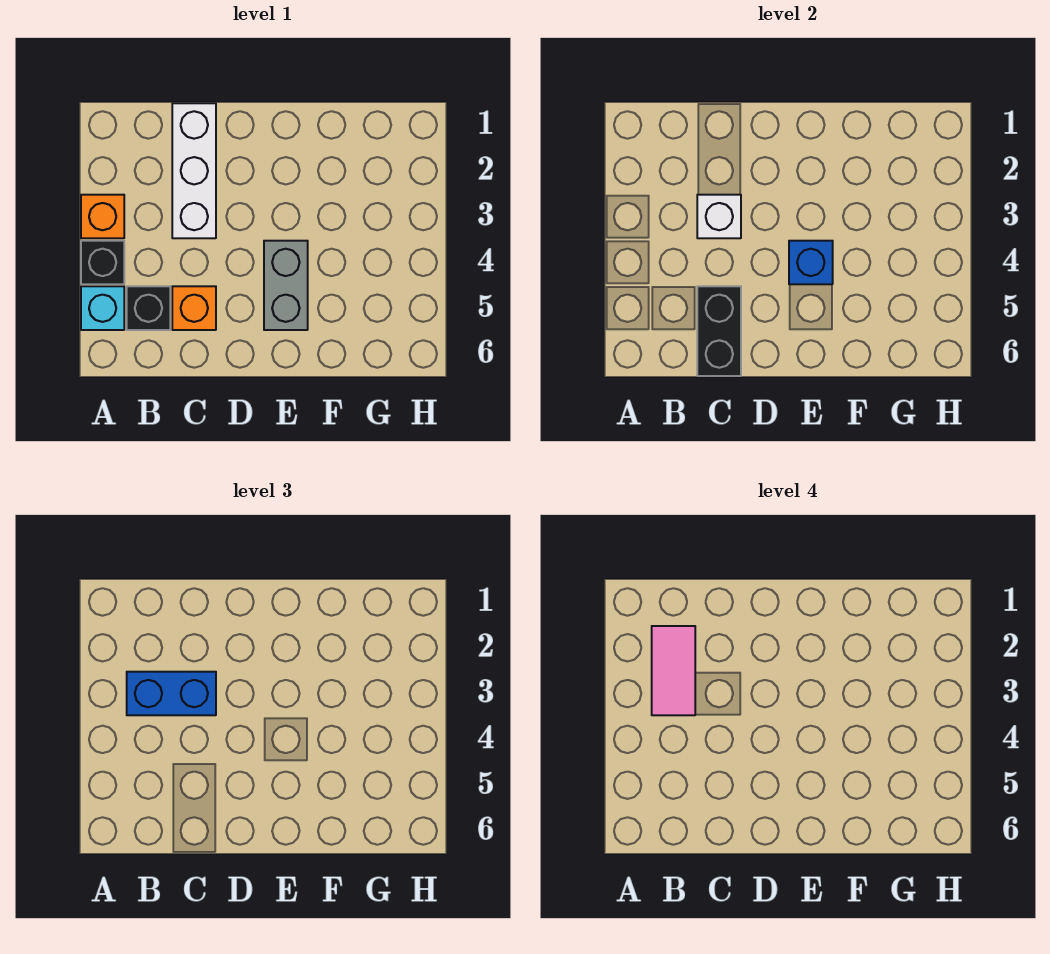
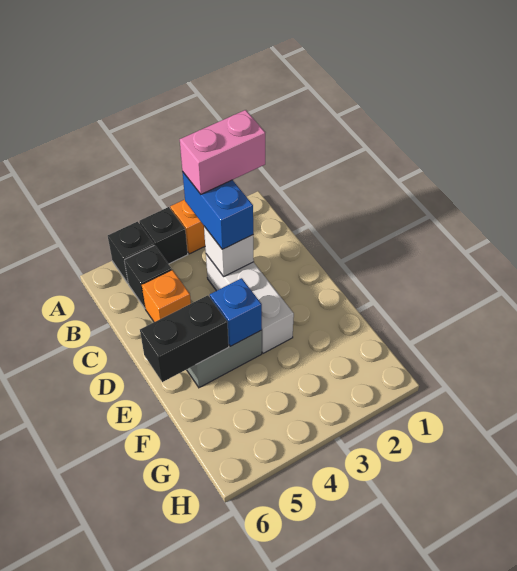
cyan 1x1 brick [81,286,124,330] -> black 1x1 brick [108,222,154,283]
pink 1x2 tile [652,626,695,715] -> pink 1x2 brick [180,110,265,194]
white 1x3 brick [172,103,216,238] -> white 1x3 brick turned to [206,254,294,353]
black 1x2 brick [697,286,741,376] -> black 1x2 brick moved to [140,295,229,382]

